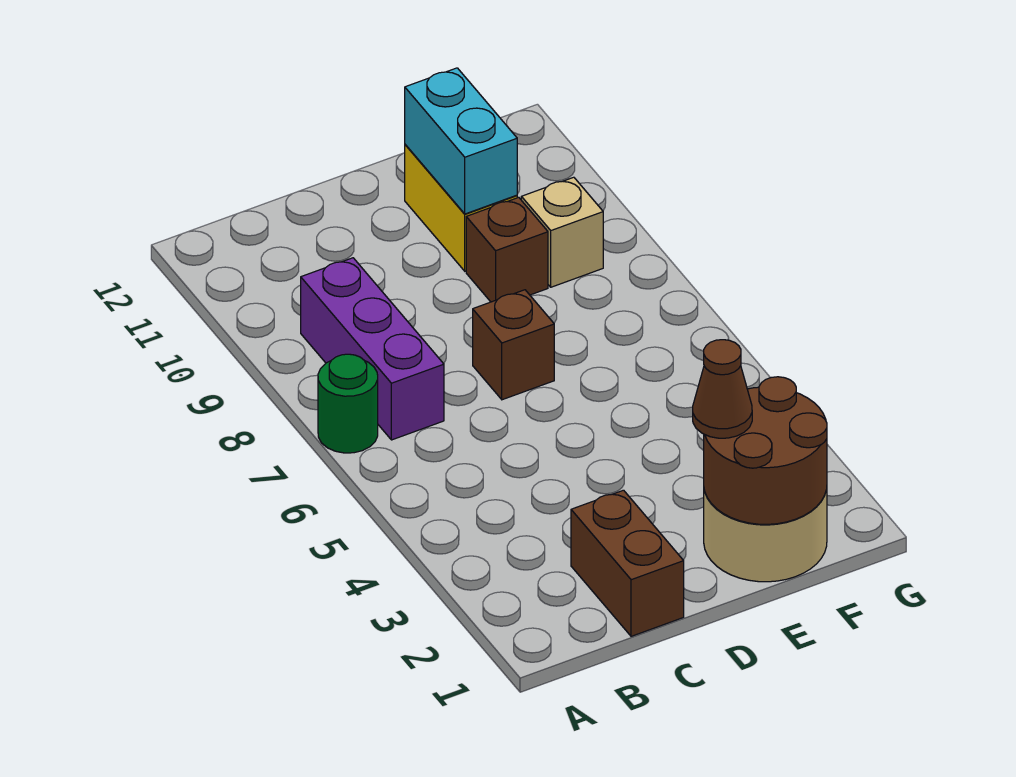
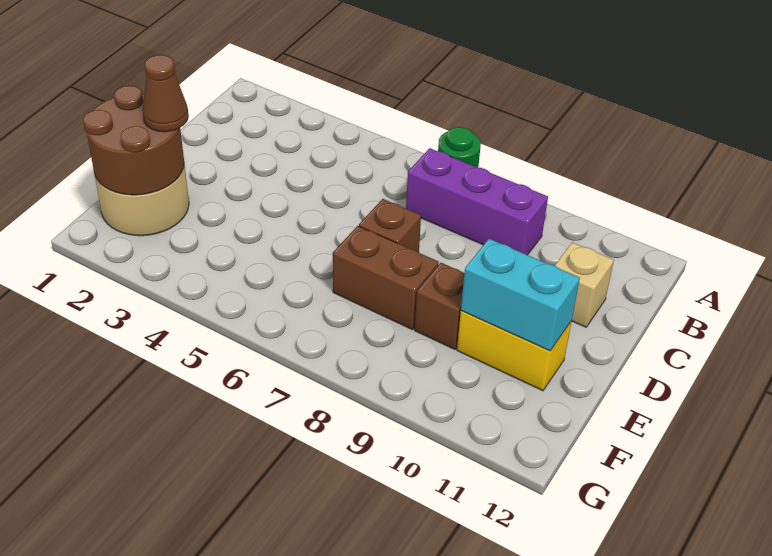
brown 1x2 brick [571,490,684,636] -> brown 1x2 brick moved to [333,226,439,330]
tan 1x1 brick [521,177,603,287] -> tan 1x1 brick moved to [555,242,614,327]

